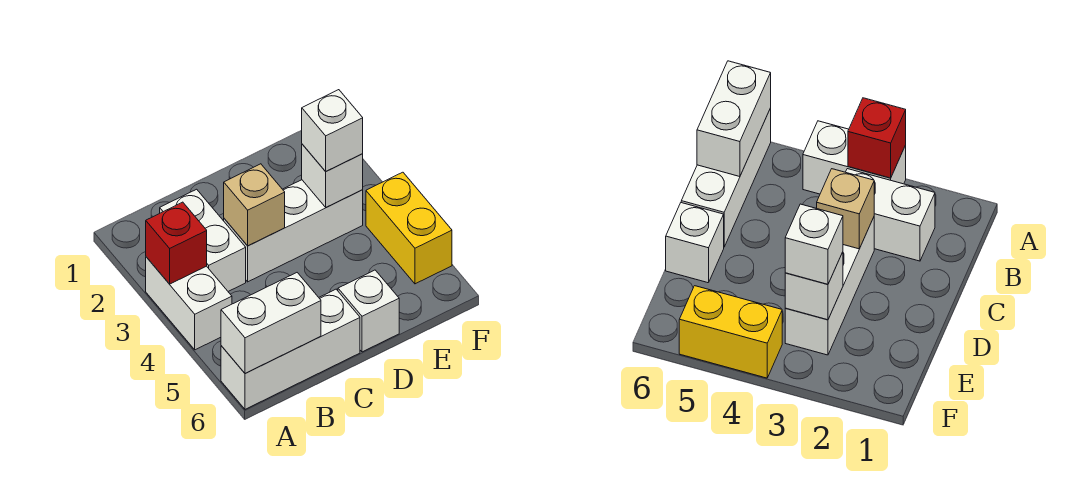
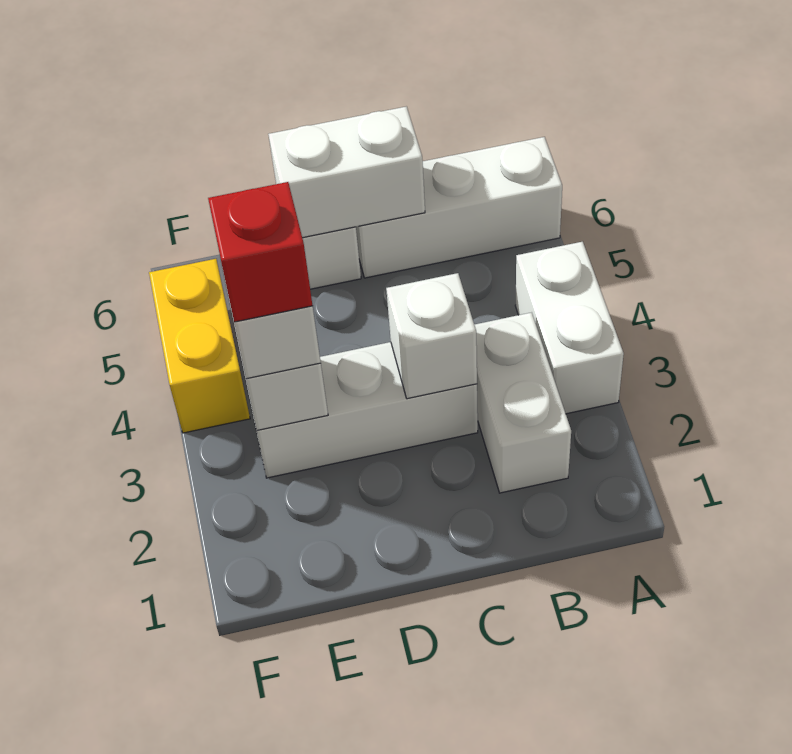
red 1x1 brick [146,202,207,284] -> red 1x1 brick moved to [208,182,313,322]
white 1x2 brick [221,273,321,373] -> white 1x2 brick moved to [268,106,425,238]
tan 1x1 brick [224,164,285,246] -> white 1x1 brick [386,273,477,399]

